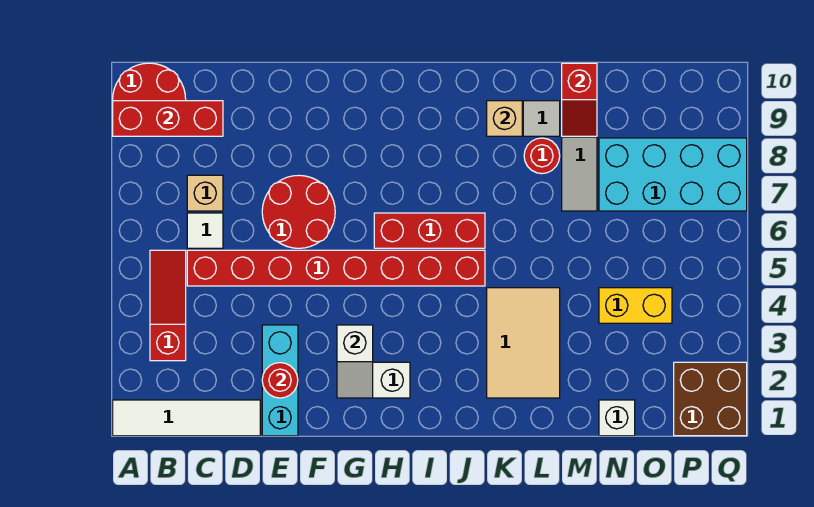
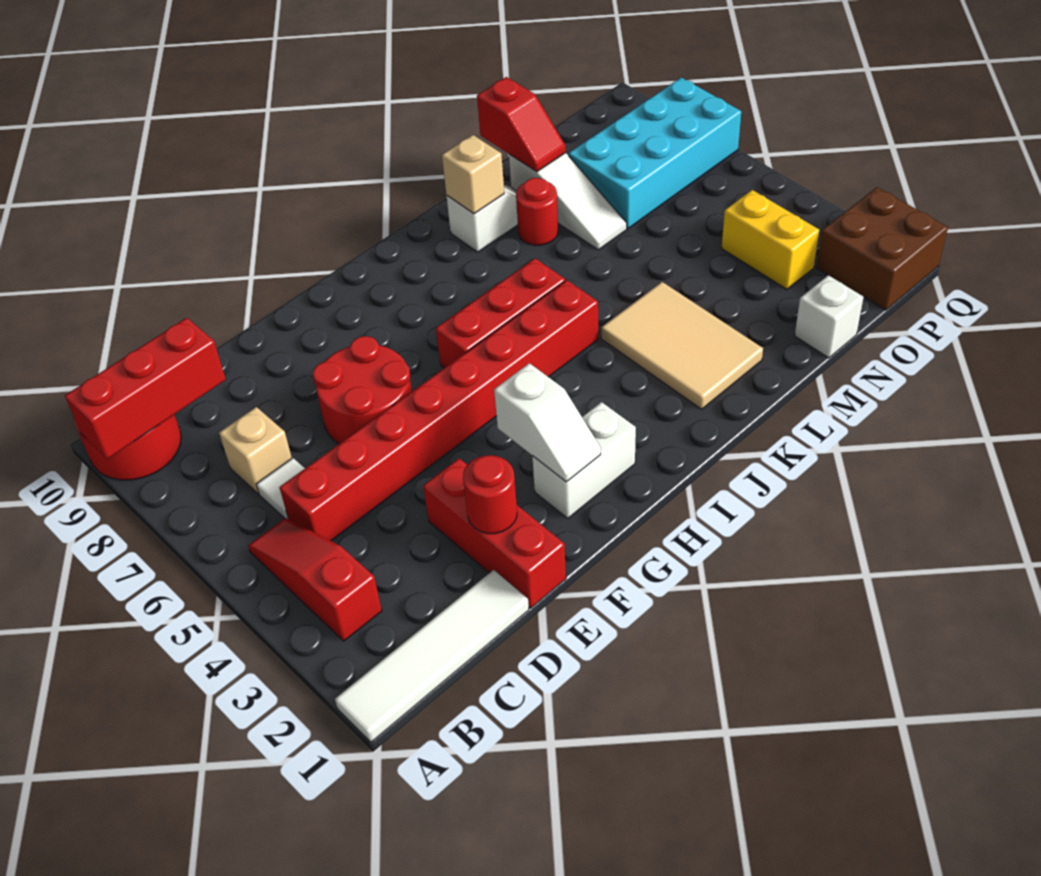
cyan 1x3 brick [262,325,298,436] -> red 1x3 brick [423,458,566,608]
yellow 1x2 brick [599,288,672,323] -> yellow 1x2 brick turned to [722,190,819,289]

